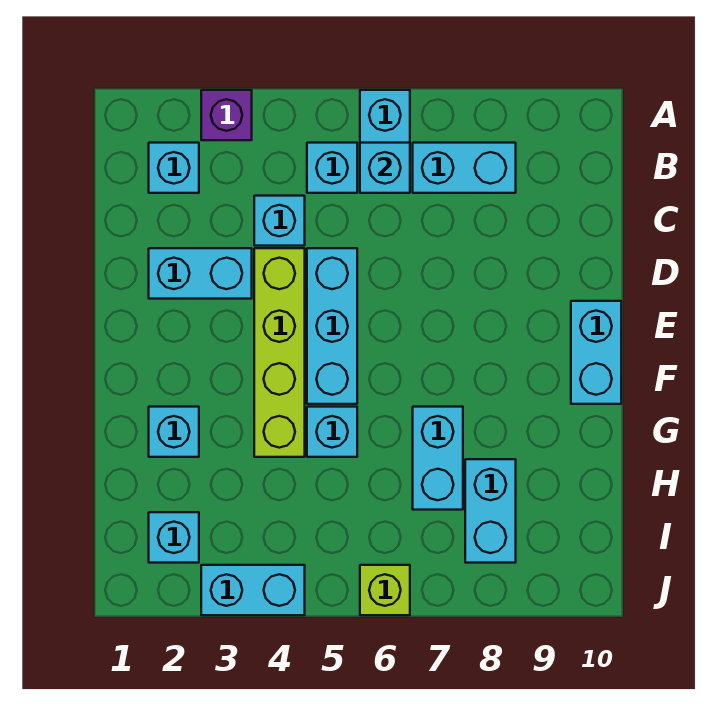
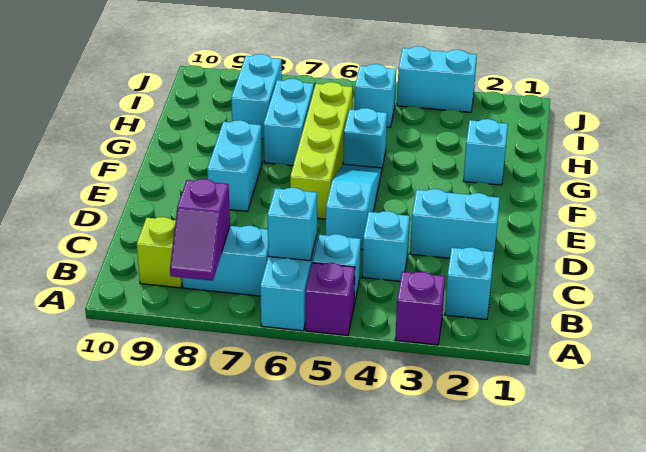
none -> purple 1x1 brick [306,263,355,335]
none -> purple 1x2 slope [170,179,230,281]
lime 1x4 brick [254,248,305,457] -> lime 1x4 brick moved to [290,82,353,219]
cyan 1x3 brick [307,248,357,404] -> cyan 1x3 slope [326,164,381,250]
cyan 1x2 brick [571,301,621,404] -> cyan 1x2 brick moved to [207,120,262,211]
cyan 1x1 brick [149,512,199,563] -> cyan 1x1 brick moved to [354,64,396,127]
lime 1x1 brick [360,565,410,615] -> lime 1x1 brick moved to [137,217,182,288]

